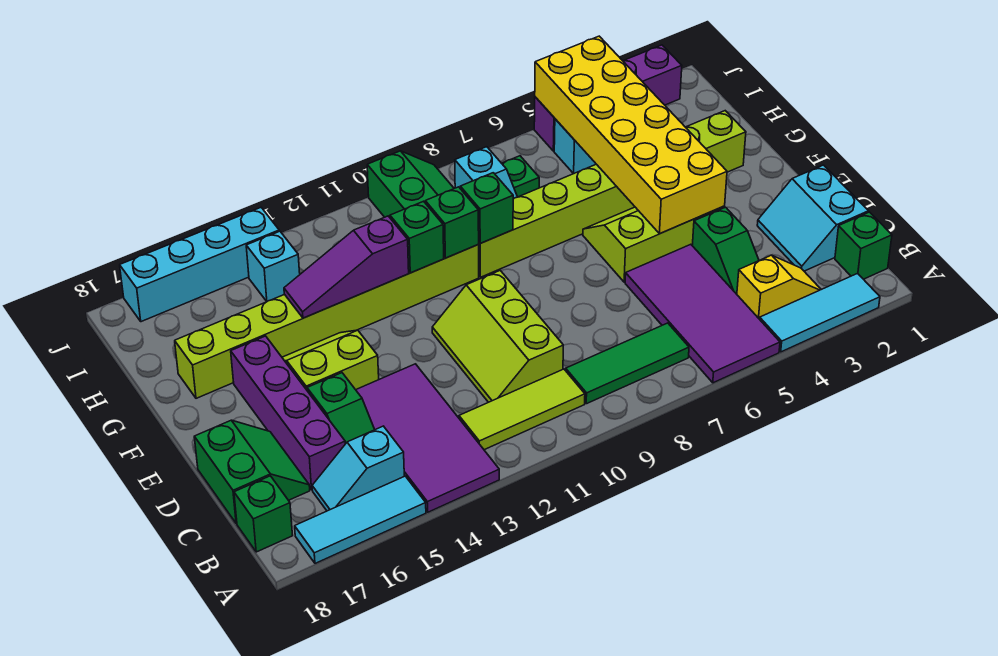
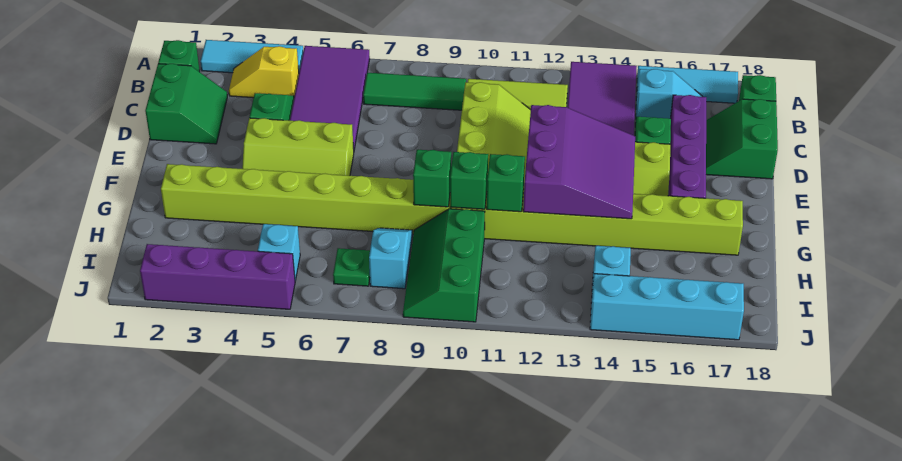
cyan 2x2 slope [757,165,868,271] -> green 2x2 slope [145,64,227,144]
yellow 2x6 brick [535,36,727,234] -> none
purple 1x3 slope [284,216,409,318] -> purple 3x3 slope [523,105,635,219]

